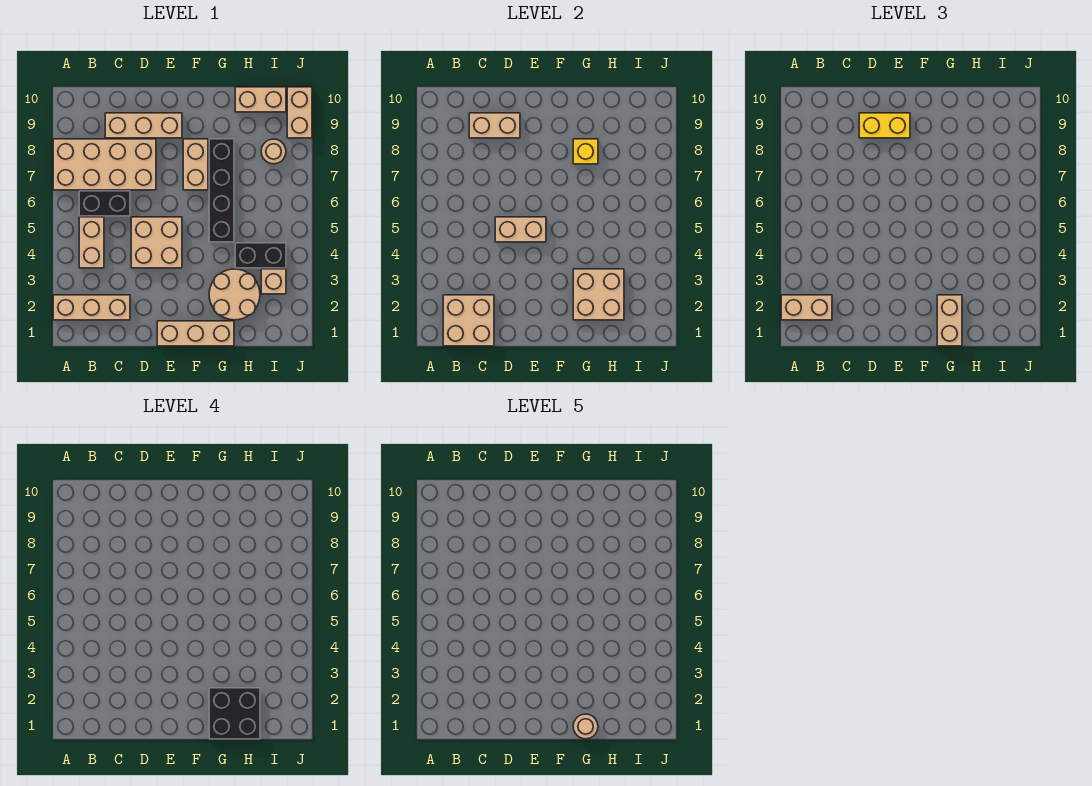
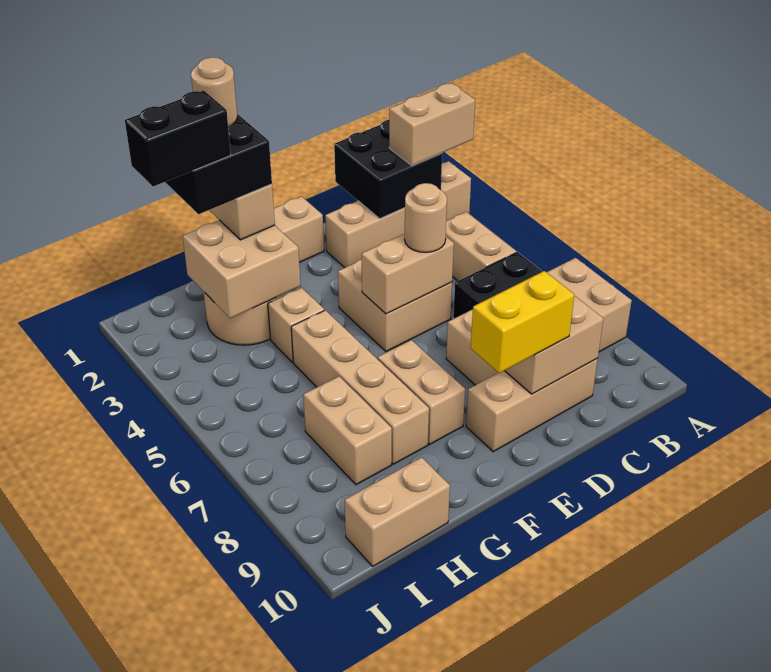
tan 1x3 brick [53,295,130,320] -> tan 1x4 brick [325,161,471,268]
tan 2x2 brick [443,295,494,346] -> black 2x2 brick [334,120,442,219]
black 1x4 brick [209,139,234,242] -> tan 1x4 brick [291,310,429,464]
yellow 1x1 brick [573,139,598,164] -> none
black 1x2 brick [235,243,286,268] -> black 1x2 brick moved to [125,91,231,186]
tan 1x1 brick [261,269,286,294] -> tan 1x1 brick moved to [268,288,324,362]
tan 1x1 round brick [261,139,286,164] -> tan 1x1 round brick moved to [405,183,447,252]
tan 1x2 brick [287,87,312,138] -> tan 1x2 brick moved to [303,376,392,485]

